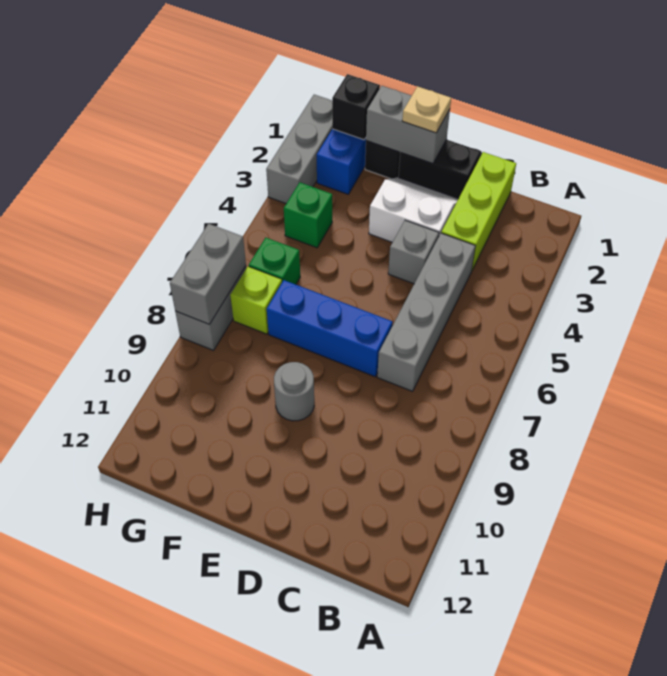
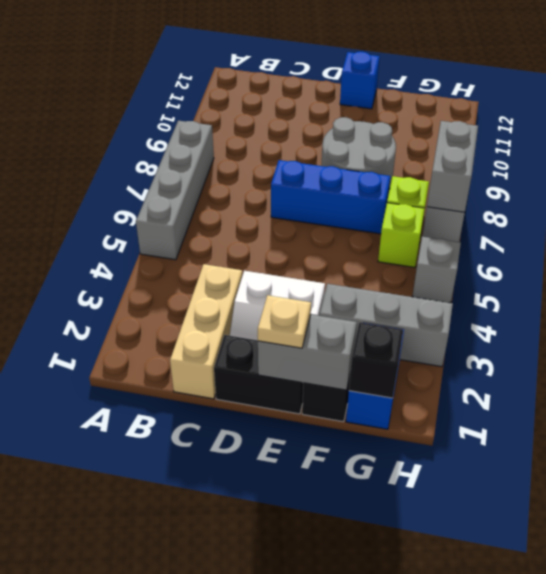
lime 1x3 brick [441,152,516,270] -> tan 1x3 brick [170,264,242,399]
grey 1x4 brick [377,233,475,391] -> grey 1x4 brick moved to [136,121,214,260]
grey 1x1 brick [388,220,439,284] -> grey 1x1 brick moved to [412,237,461,303]
grey 1x1 round brick [274,362,314,421] -> grey 2x2 round brick [321,117,396,189]
none -> blue 1x1 brick [340,52,380,109]
green 1x1 brick [284,182,332,248] -> none
green 1x1 brick [249,238,300,284] -> lime 1x1 brick [378,203,425,267]
grey 1x3 brick [266,95,332,203] -> grey 1x3 brick turned to [320,284,453,367]

